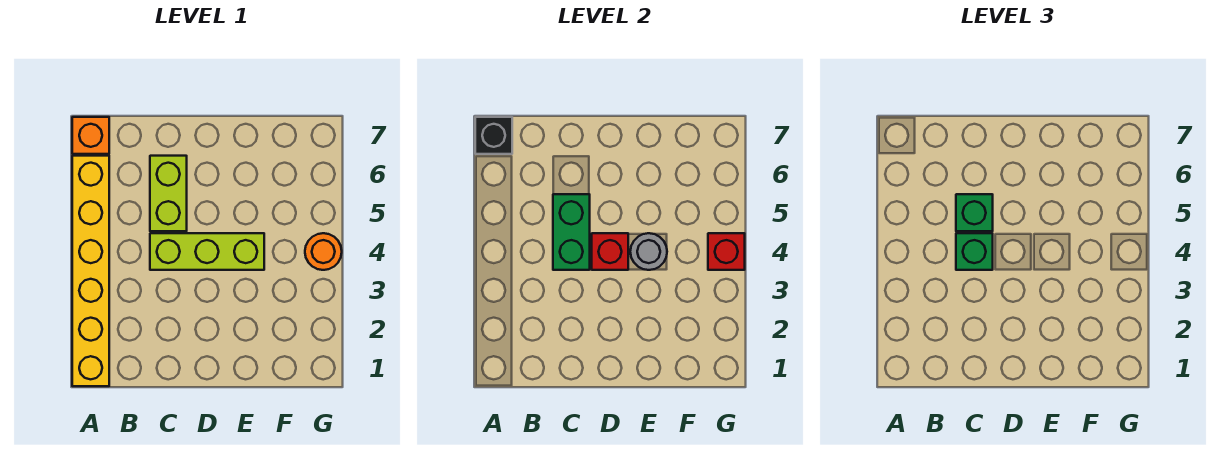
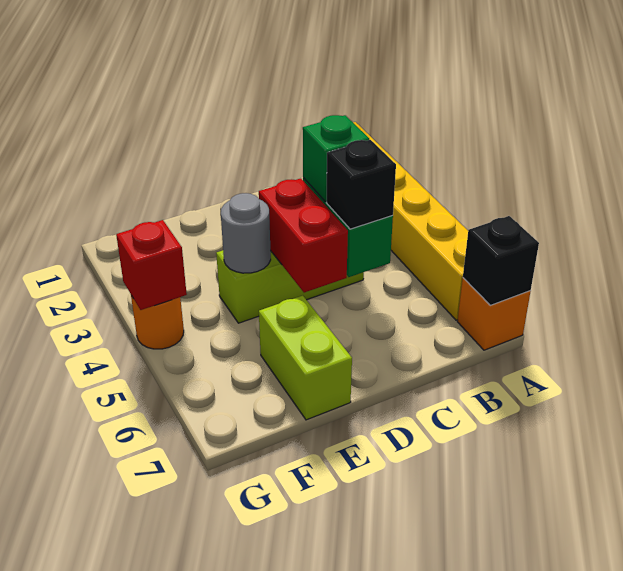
lime 1x2 brick [150,156,187,231] -> lime 1x2 brick moved to [259,296,352,420]
green 1x1 brick [956,194,993,231] -> black 1x1 brick [326,140,396,229]
red 1x1 brick [592,233,628,270] -> red 1x2 brick [259,178,348,293]

